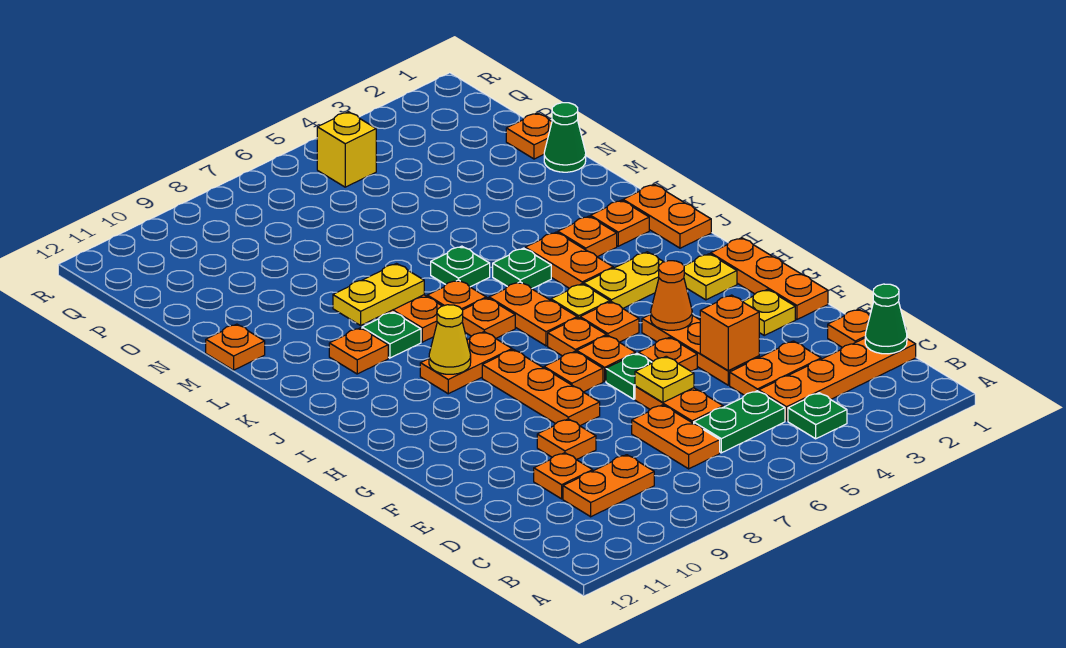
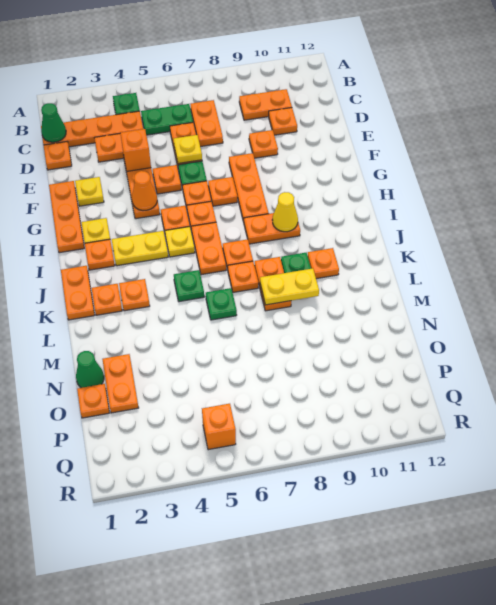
orange 1x2 plate [525,232,613,288] -> orange 1x2 plate moved to [102,354,139,413]
orange 1x1 plate [206,324,265,370] -> orange 1x1 plate moved to [85,239,115,270]
yellow 1x1 brick [317,112,376,187] -> orange 1x1 brick [202,404,236,450]

